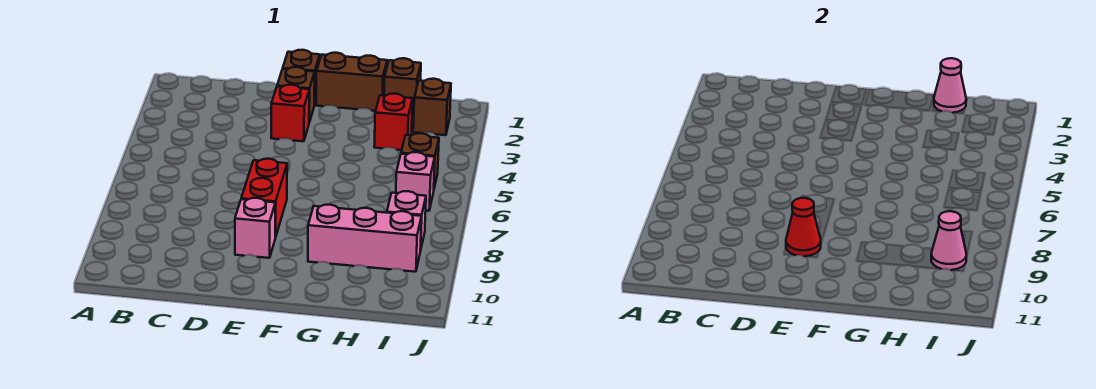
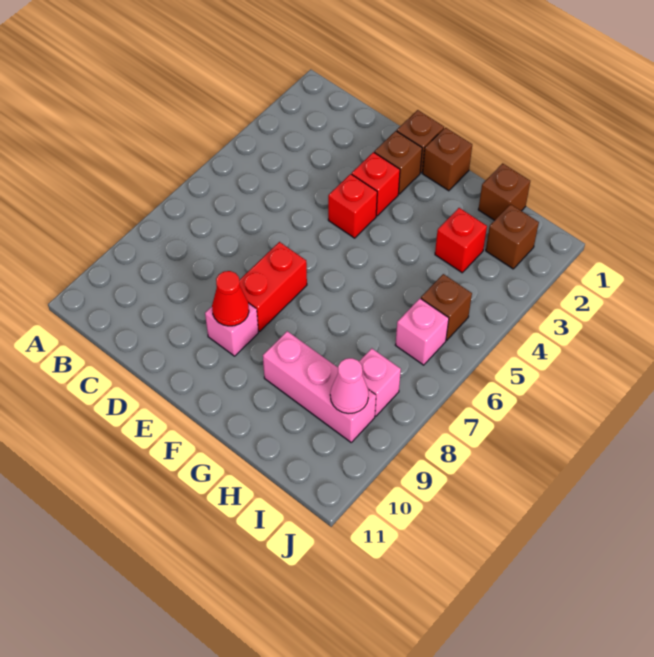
none -> red 1x1 brick [328,174,377,238]
brown 1x2 brick [316,53,387,111] -> brown 1x1 brick [422,128,472,191]
pink 1x1 cone [934,58,966,113] -> none

